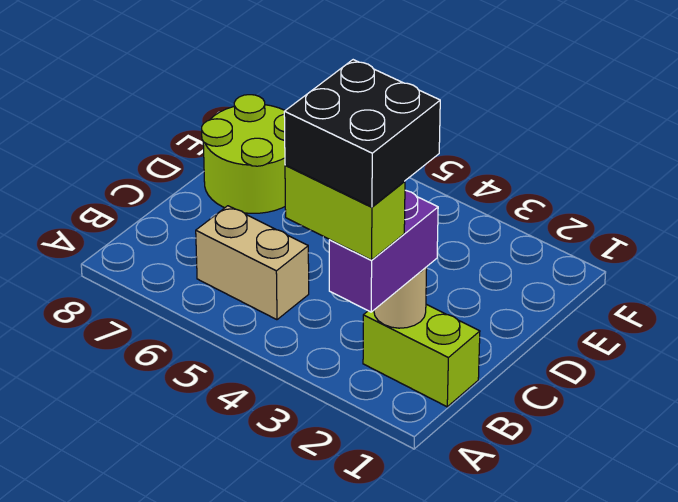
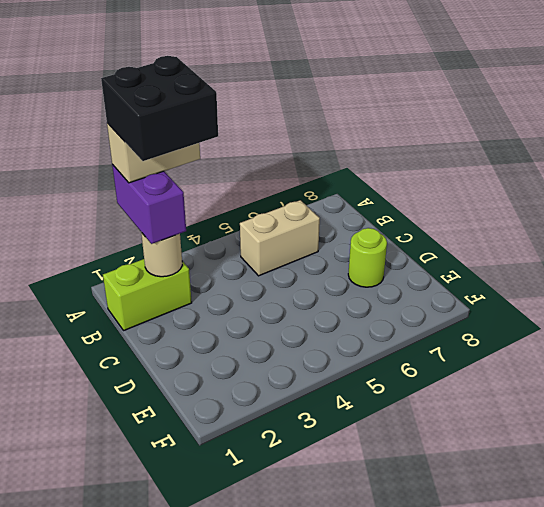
lime 1x2 brick [285,165,405,260] -> tan 1x2 brick [107,123,200,183]
lime 2x2 round brick [202,95,285,213] -> lime 1x1 round brick [348,228,387,287]

